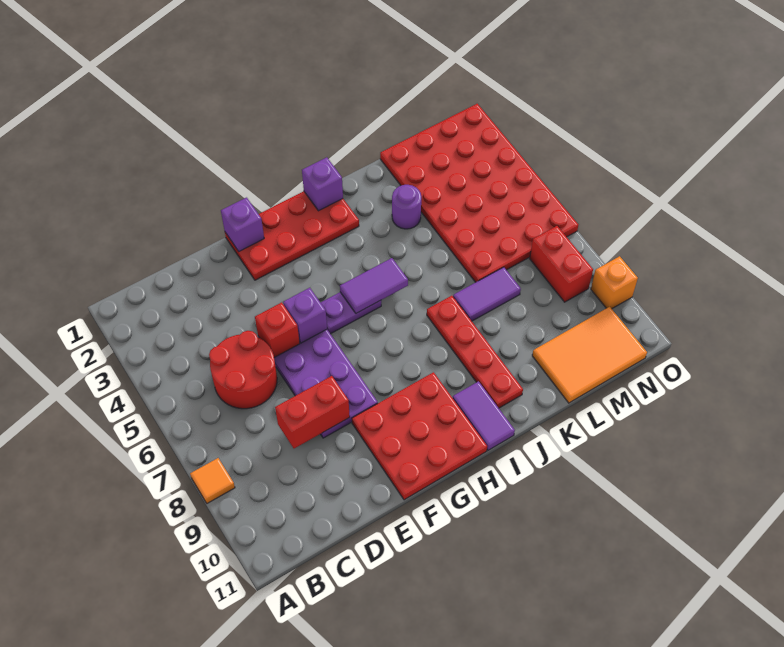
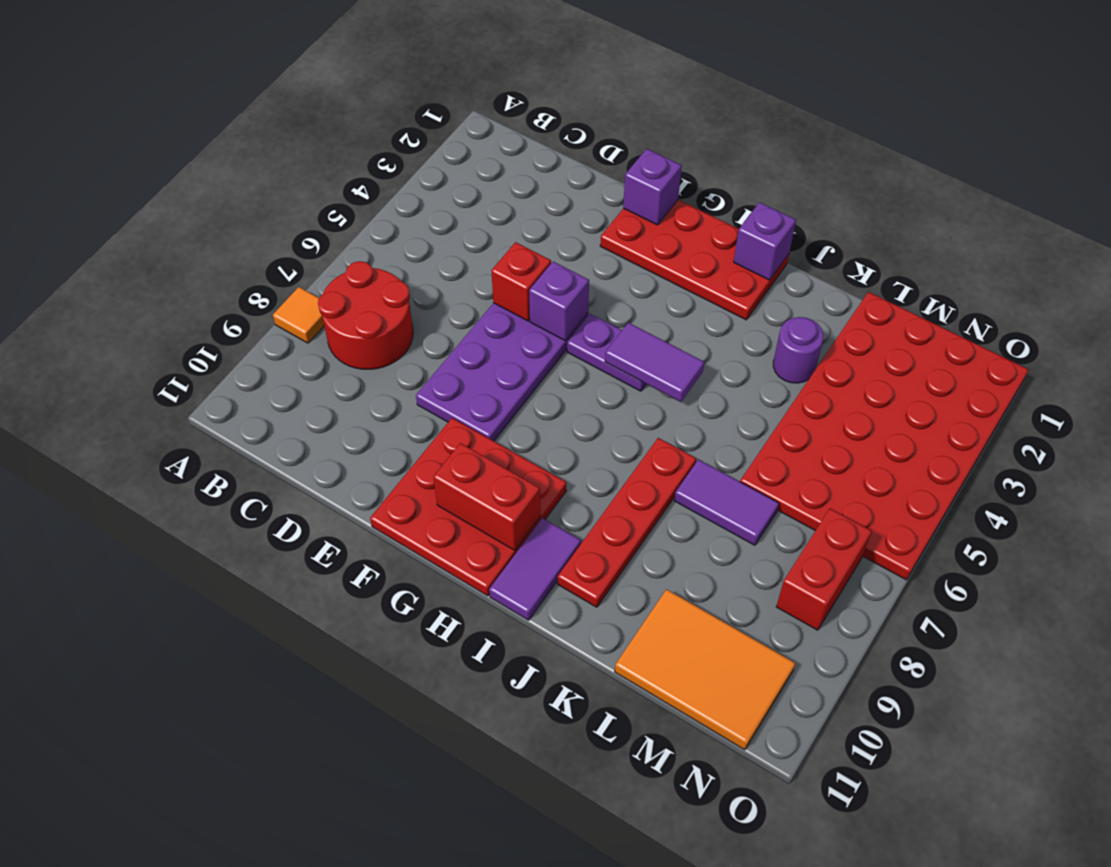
red 2x2 round brick [209,331,277,409] -> red 2x2 round brick moved to [318,261,413,369]
red 1x2 brick [275,376,350,448] -> red 1x2 brick moved to [433,443,540,550]
orange 1x1 brick [591,256,638,309] -> none

